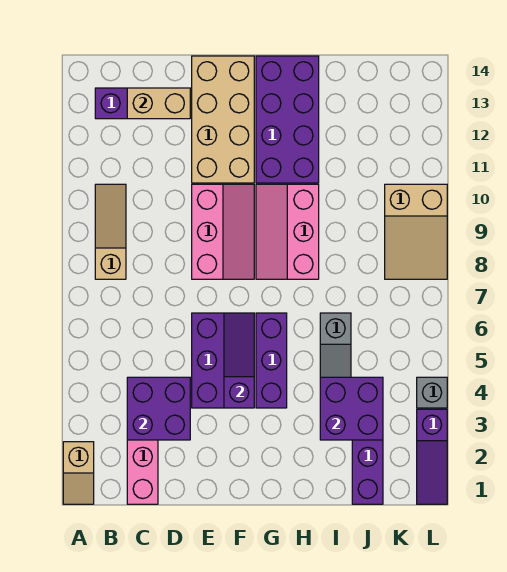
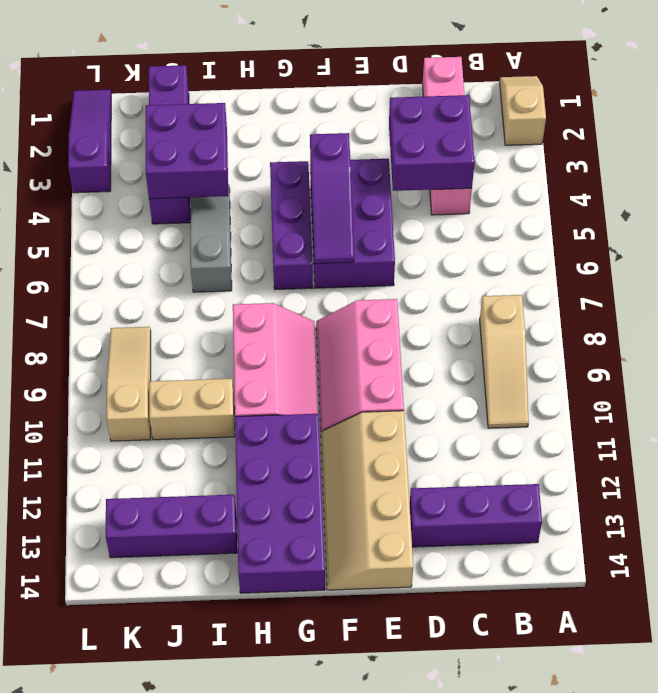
tan 1x2 brick [127,88,190,119] -> tan 1x2 brick moved to [149,379,235,440]
tan 2x4 brick [192,56,254,183] -> tan 2x4 slope [321,411,413,590]
none -> purple 1x3 brick [106,495,237,558]
tan 2x3 slope [385,184,447,279] -> tan 1x3 slope [107,327,151,441]
grey 1x1 brick [417,377,447,408] -> none

